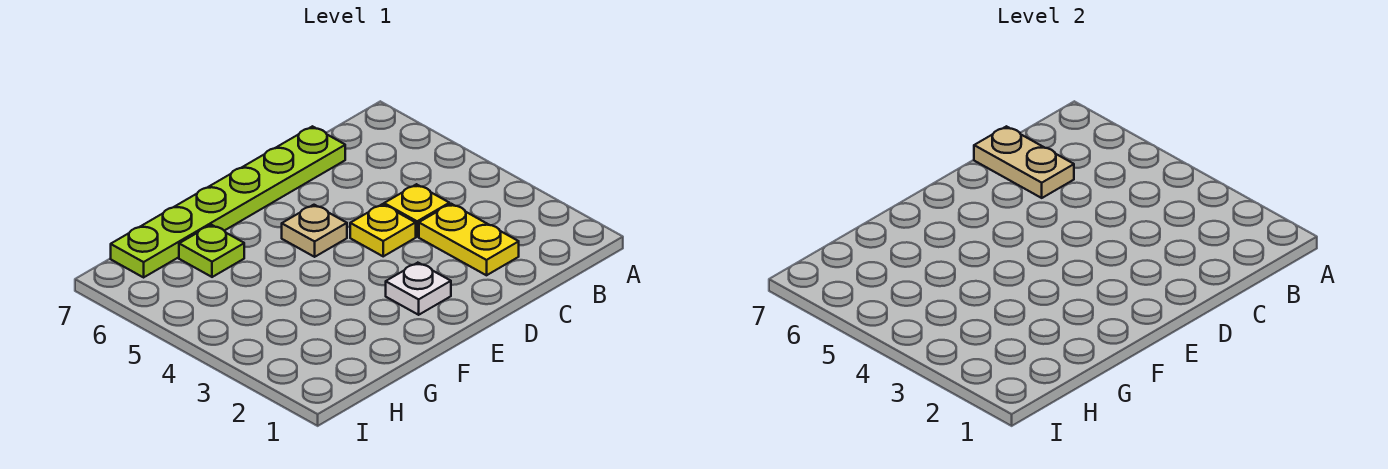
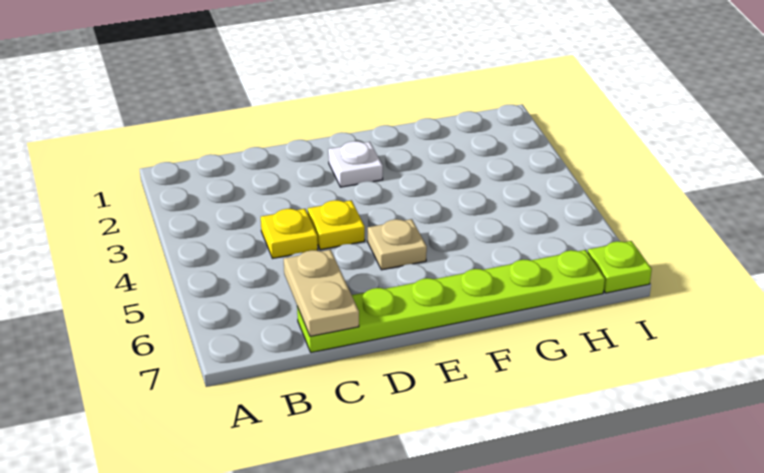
yellow 1x2 plate [419,204,519,275] -> none
lime 1x1 plate [179,225,244,277] -> lime 1x1 plate moved to [588,241,652,293]

